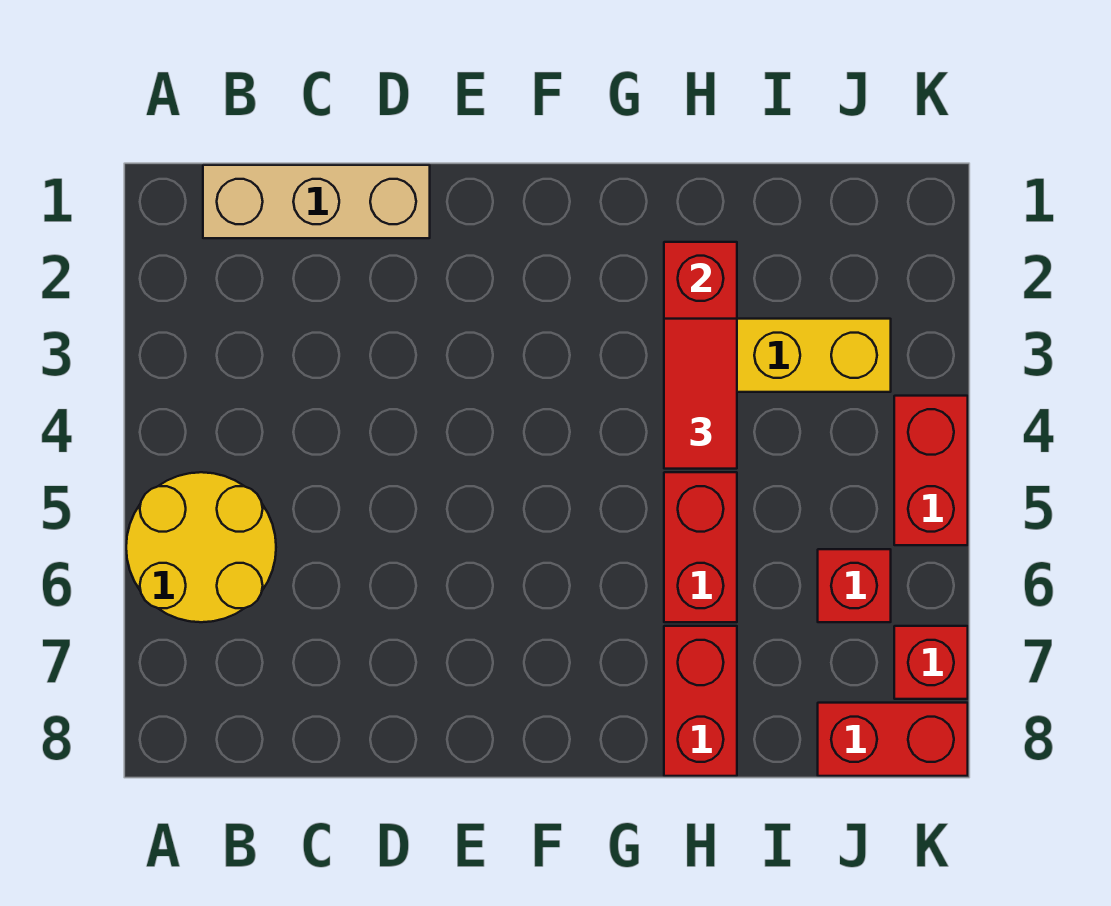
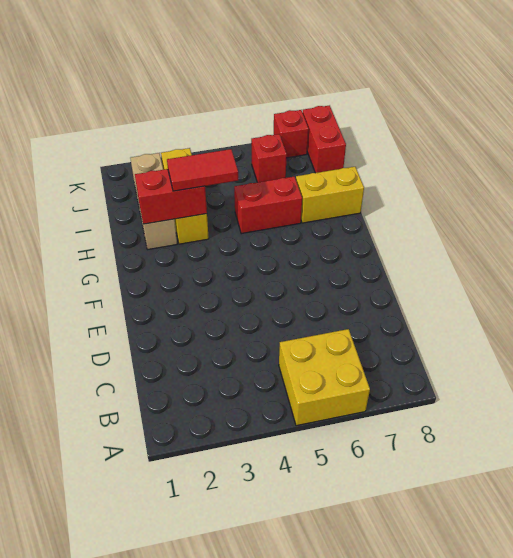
yellow 2x2 round brick [126,472,276,622] -> yellow 2x2 brick [279,329,370,426]
tan 1x3 brick [203,165,430,238] -> tan 1x3 brick moved to [130,153,177,249]
red 1x2 brick [664,626,737,776] -> yellow 1x2 brick [296,167,364,223]
red 1x2 brick [894,396,968,545] -> none

